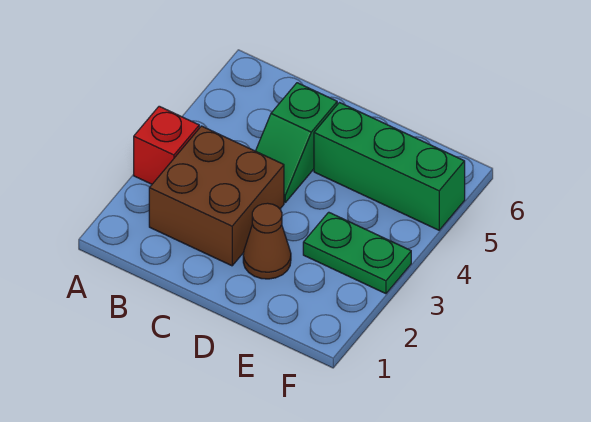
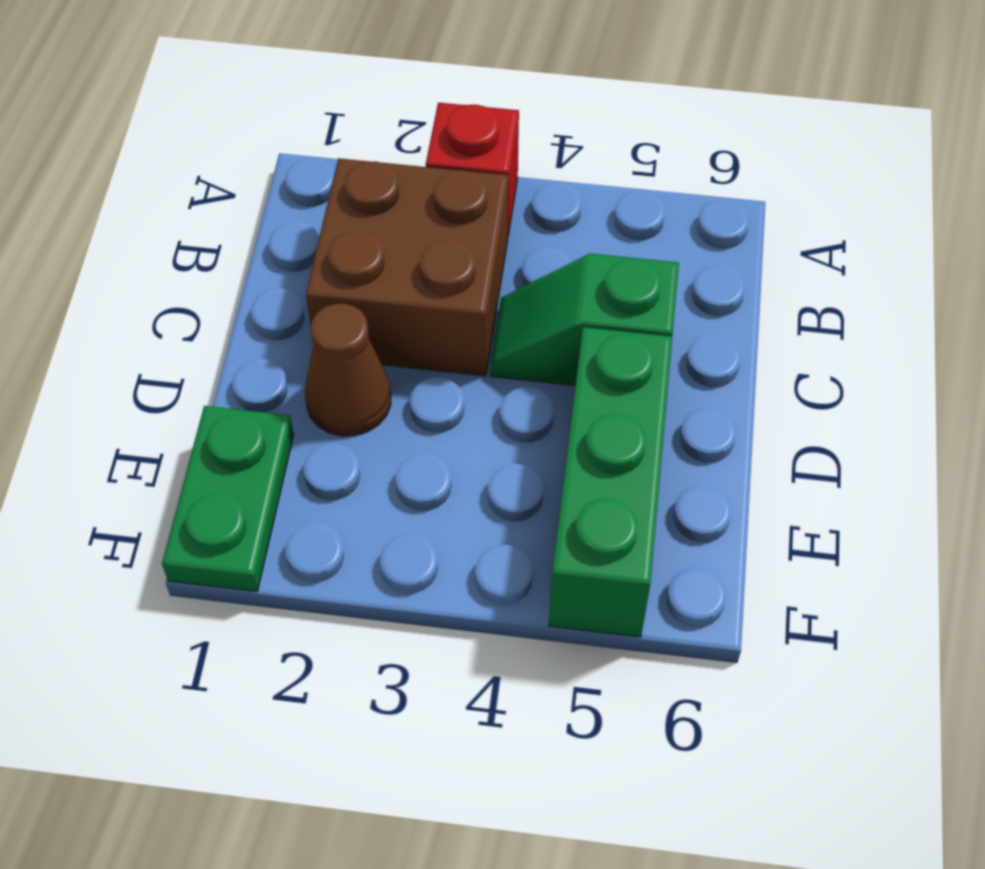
green 1x2 plate [303,212,411,294] -> green 1x2 plate moved to [162,406,294,592]

